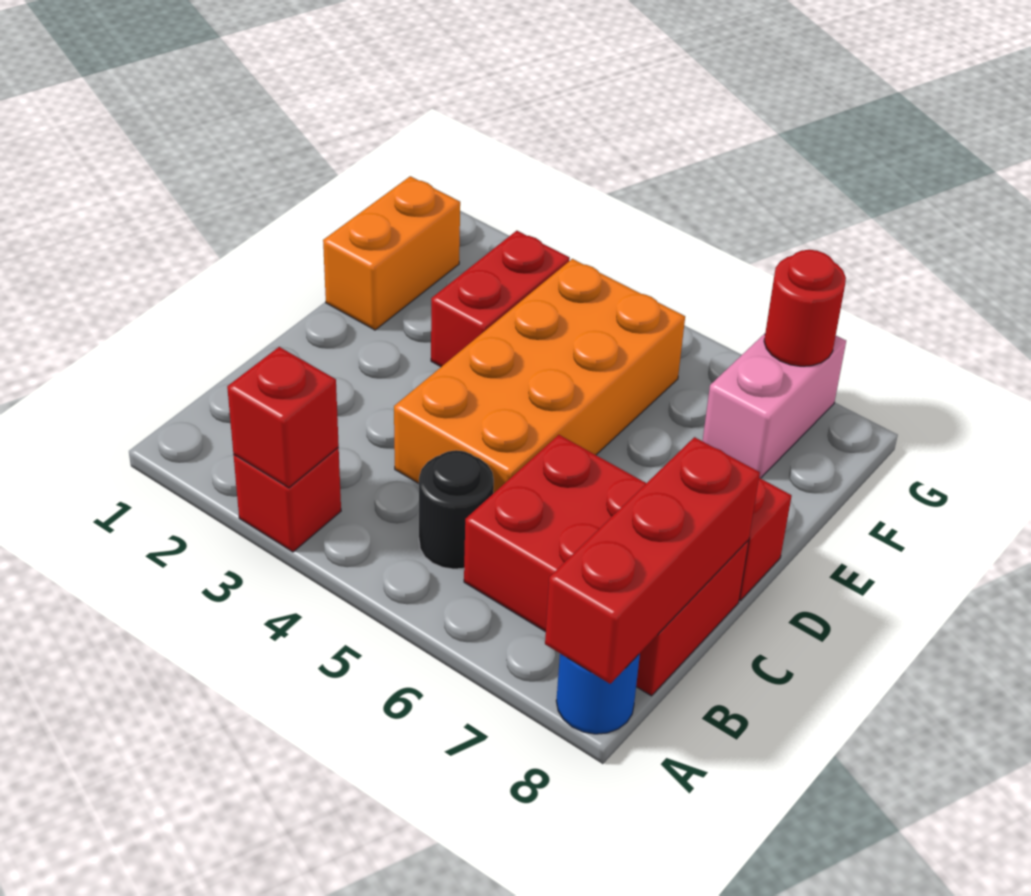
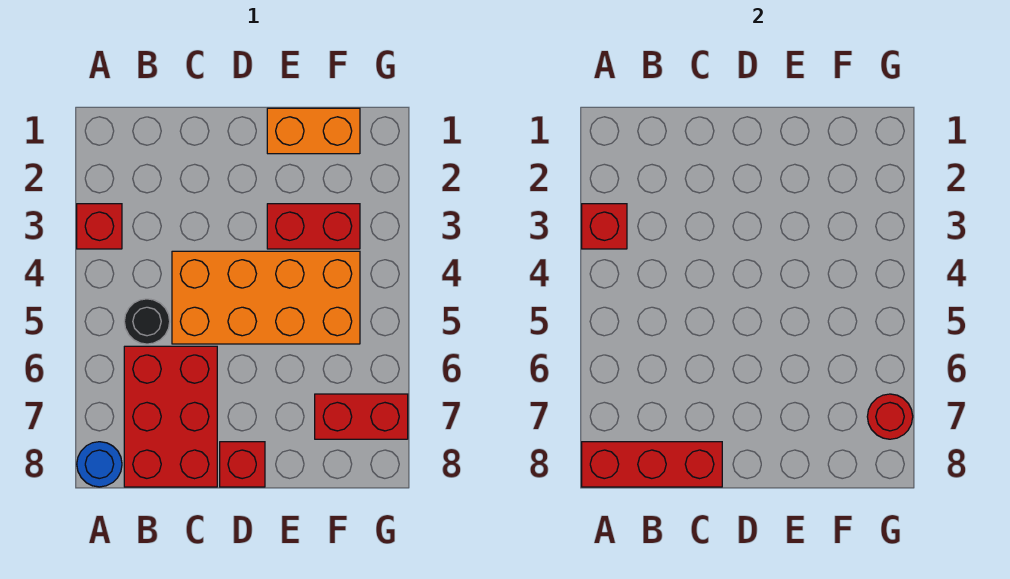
pink 1x2 brick [703,334,846,478] -> red 1x2 brick [315,394,408,439]

